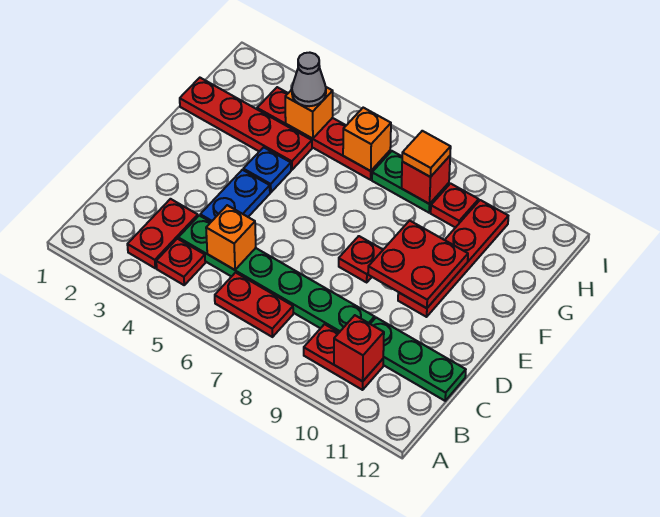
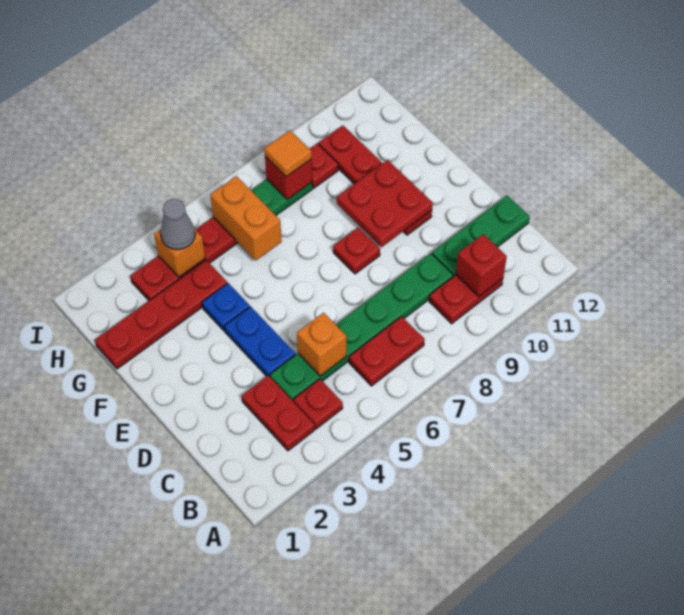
orange 1x1 brick [343,108,391,171] -> orange 1x2 brick [210,176,282,260]

